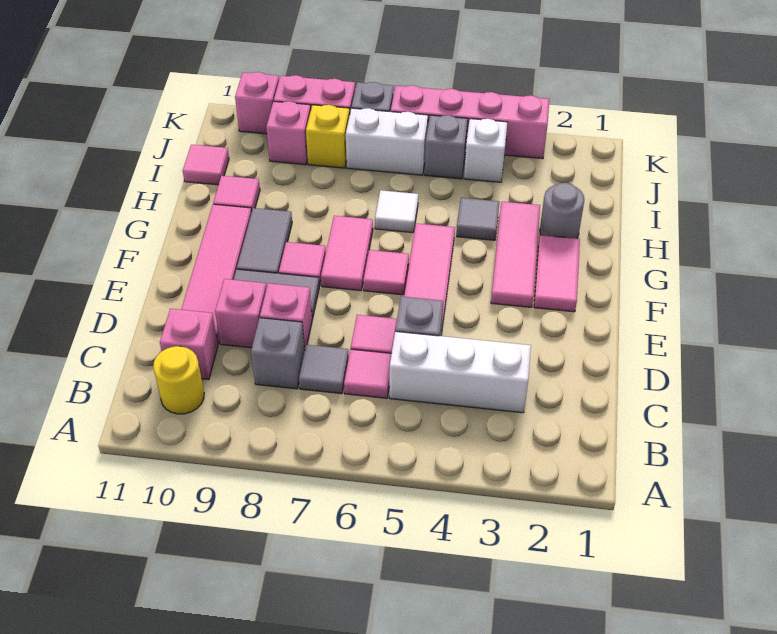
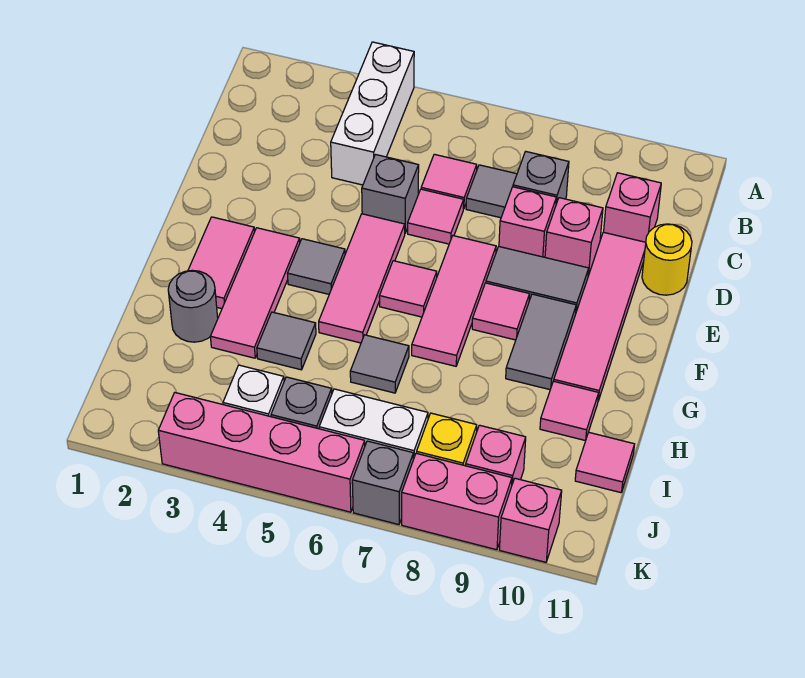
yellow 1x1 round brick [153,346,204,414] -> yellow 1x1 round brick moved to [642,224,692,295]
white 1x3 brick [389,331,531,413] -> white 1x3 brick turned to [331,42,414,185]
none -> grey 1x1 tile [288,239,345,294]
pink 1x2 tile [321,216,373,291] -> pink 1x3 tile [412,236,496,366]
white 1x1 tile [375,190,418,233] -> grey 1x1 tile [350,335,409,393]

